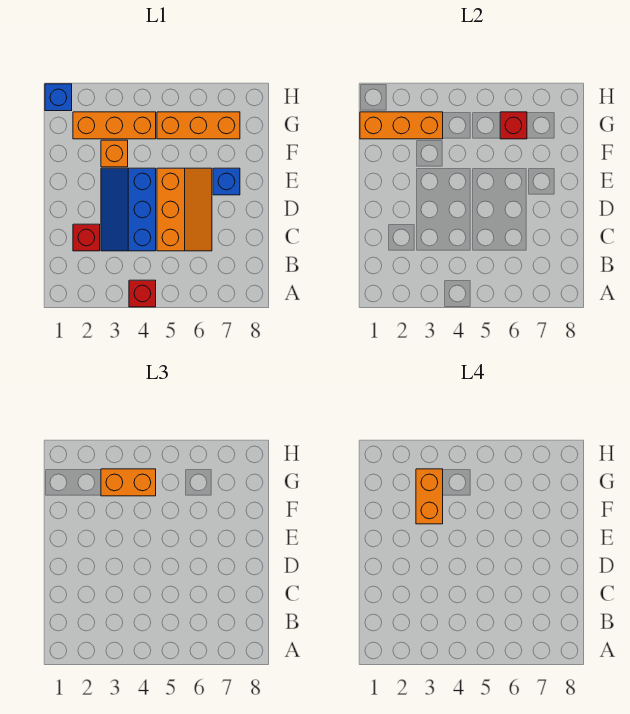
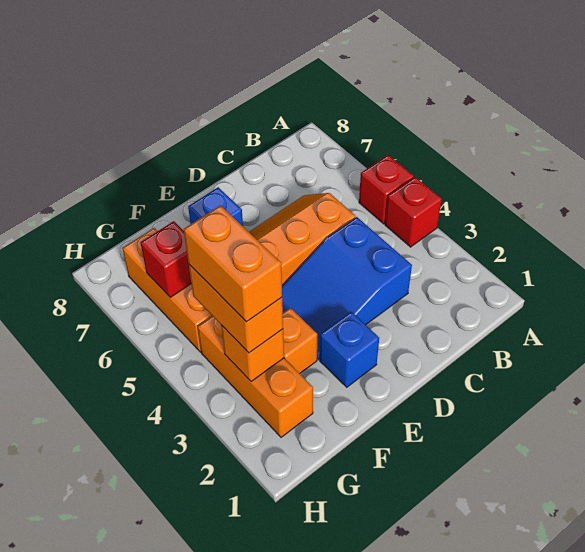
red 1x1 brick [73,224,100,251] -> red 1x1 brick moved to [359,155,414,224]
blue 2x3 slope [101,168,156,251] -> blue 2x3 slope turned to [282,217,412,360]
orange 1x2 brick [416,469,443,524] -> orange 1x2 brick turned to [184,205,282,322]
orange 1x3 brick [360,112,443,139] -> orange 1x1 brick [221,325,284,382]
blue 1x1 brick [45,84,72,111] -> blue 1x1 brick moved to [320,312,379,387]

